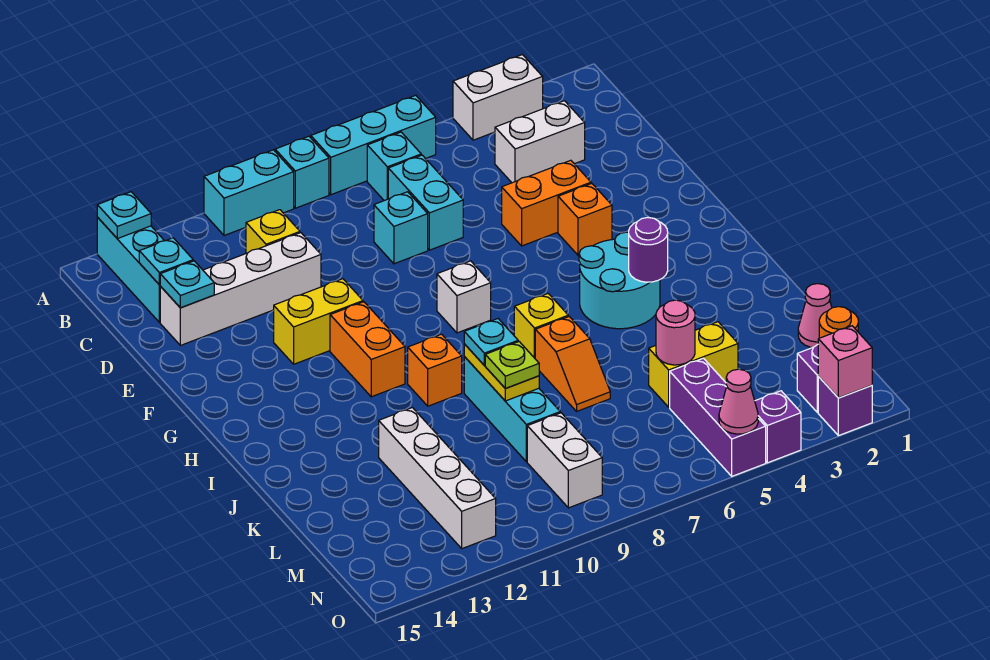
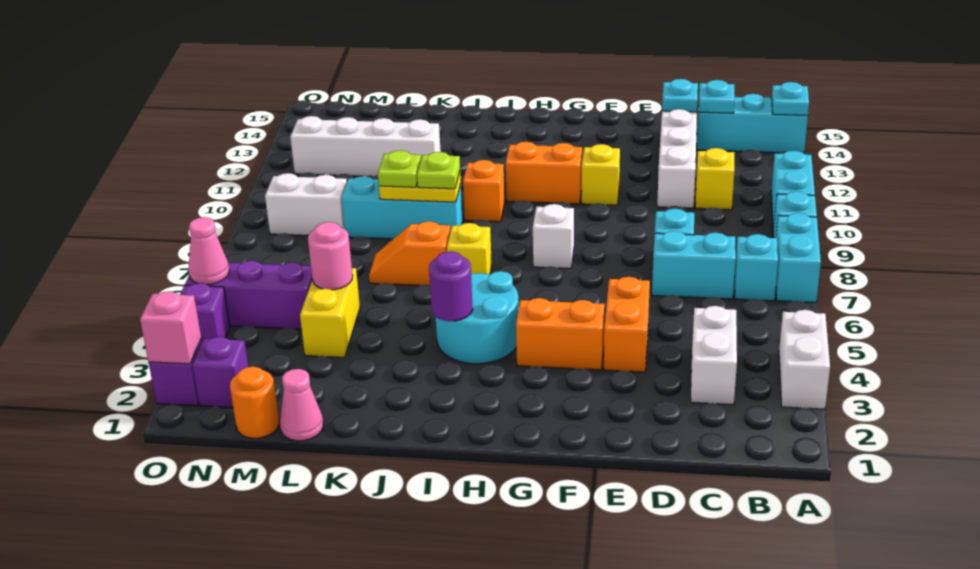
cyan 1x3 brick [311,95,436,195] -> cyan 1x2 brick [776,213,821,303]
orange 1x1 brick [558,184,612,255] -> orange 1x2 brick [516,298,605,370]
yellow 1x2 brick [274,279,363,364] -> yellow 1x1 brick [582,144,620,205]
cyan 1x1 plate [464,319,518,365] -> lime 1x1 plate [417,152,460,189]

